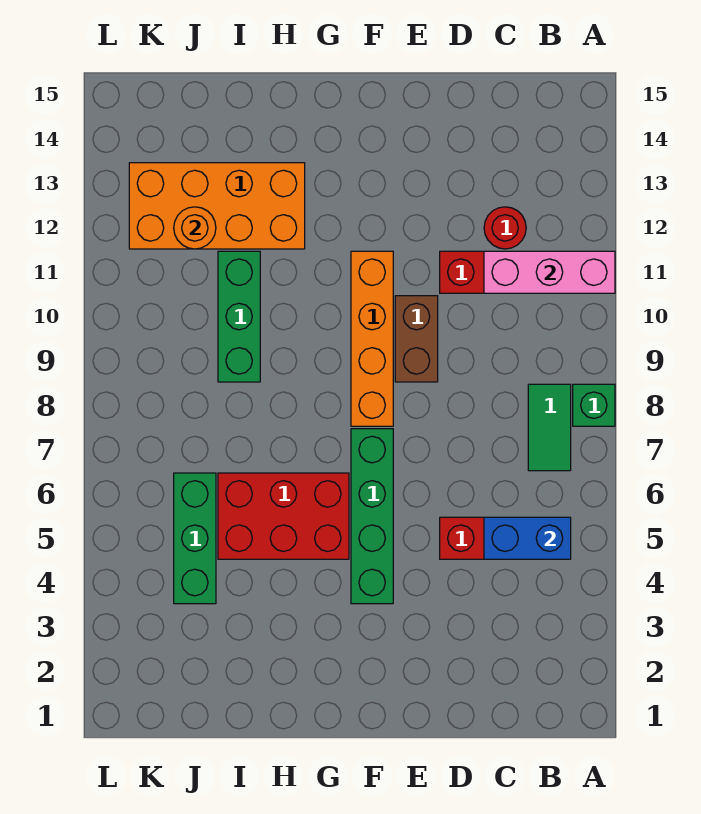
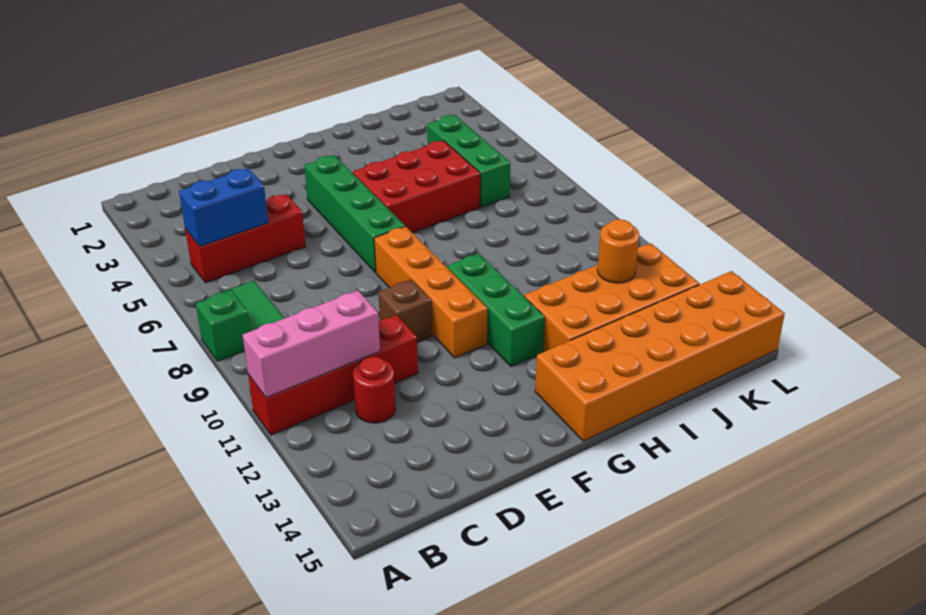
brown 1x2 brick [395,296,438,382] -> brown 1x1 brick [378,279,432,342]
none -> orange 2x6 brick [535,271,785,441]
green 1x3 brick [218,251,260,382] -> green 1x3 brick moved to [447,253,545,367]

